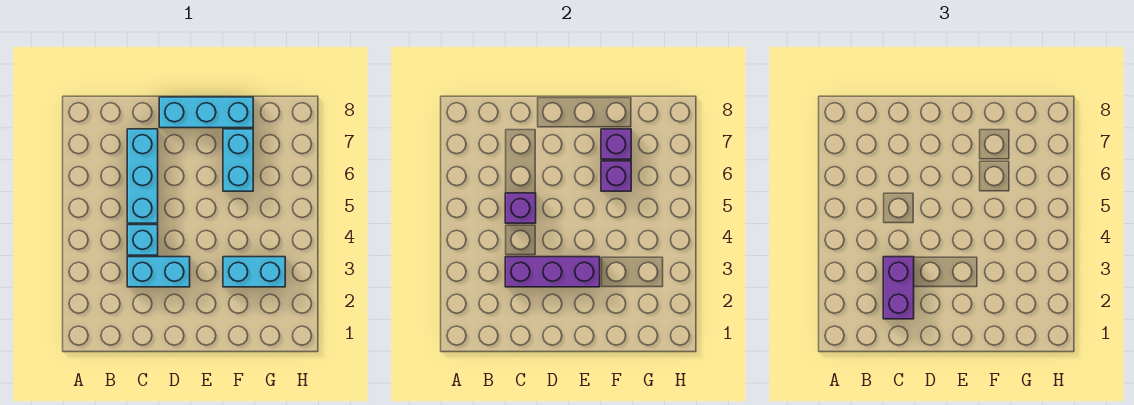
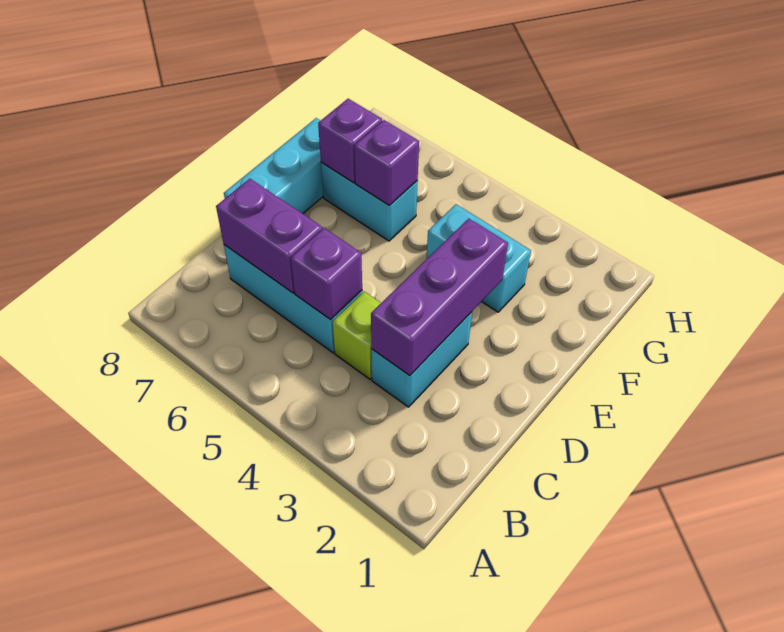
purple 1x2 brick [883,257,914,319] -> purple 1x2 brick moved to [216,179,322,293]
cyan 1x1 brick [127,225,158,255] -> lime 1x1 brick [333,292,381,379]
cyan 1x2 brick [223,257,285,287] -> cyan 1x2 brick turned to [426,204,531,312]

